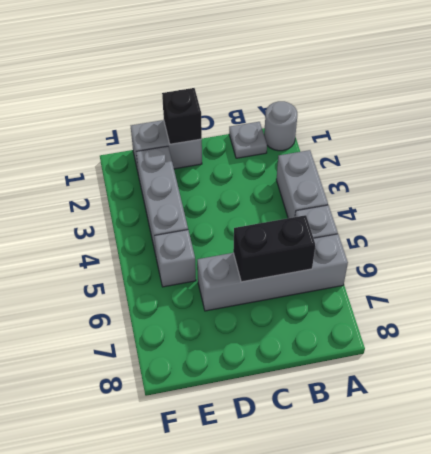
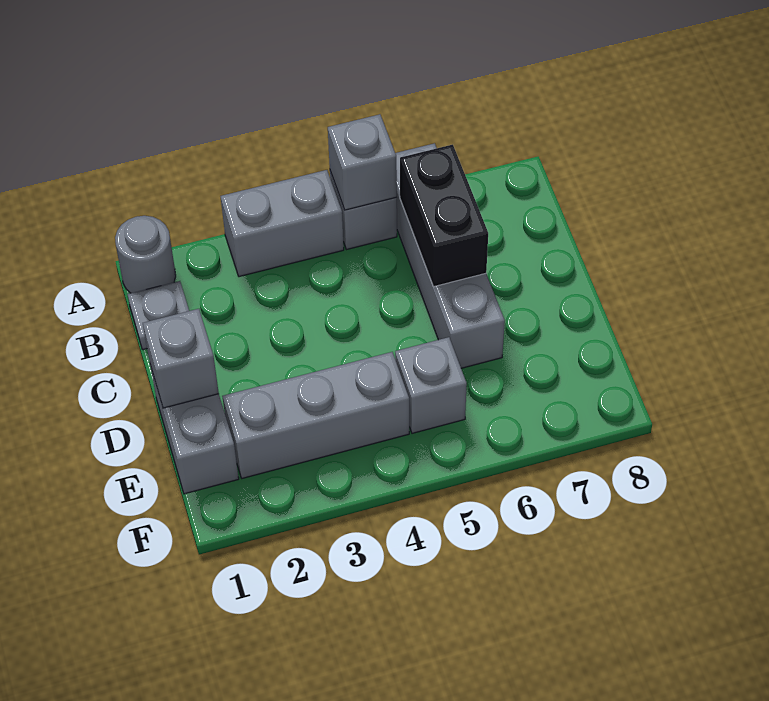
none -> grey 1x1 brick [328,114,397,210]
black 1x1 brick [162,88,202,144] -> grey 1x1 brick [143,309,219,408]

